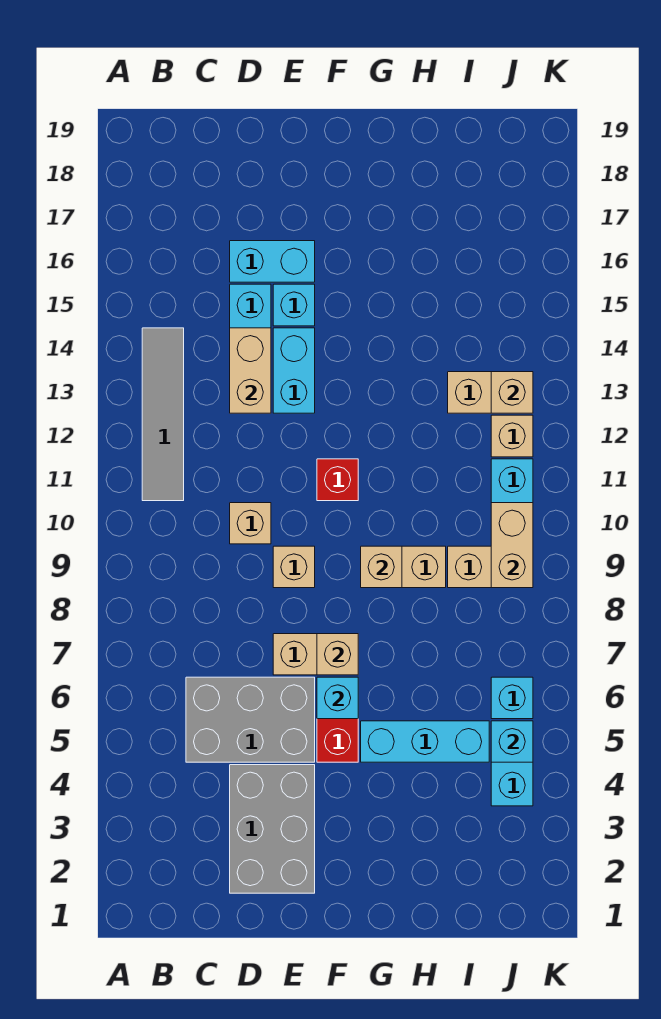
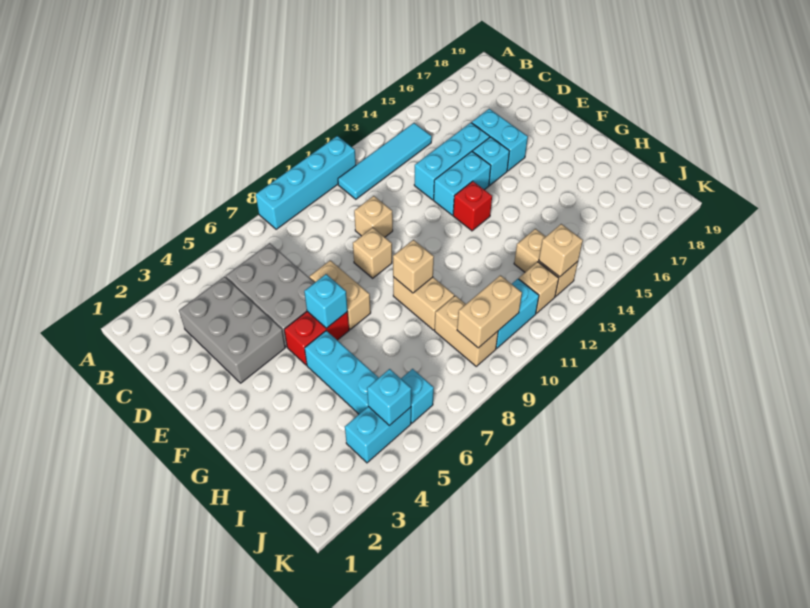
none -> cyan 1x4 brick [256,136,356,229]
grey 1x4 tile [142,328,184,501] -> cyan 1x4 tile [338,123,432,199]
grey 2x3 brick [230,765,315,893] -> grey 2x3 brick turned to [179,276,285,383]
tan 1x2 brick [230,328,271,413] -> none
tan 1x1 brick [317,634,358,675] -> none
red 1x1 brick [317,459,358,501] -> red 1x1 brick moved to [453,181,492,231]

